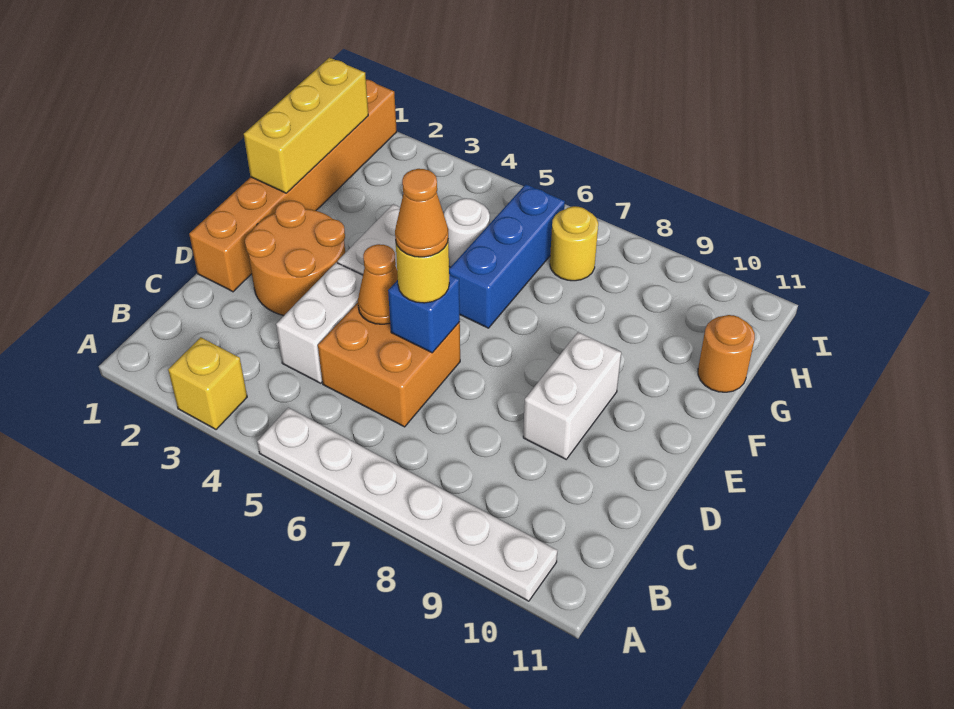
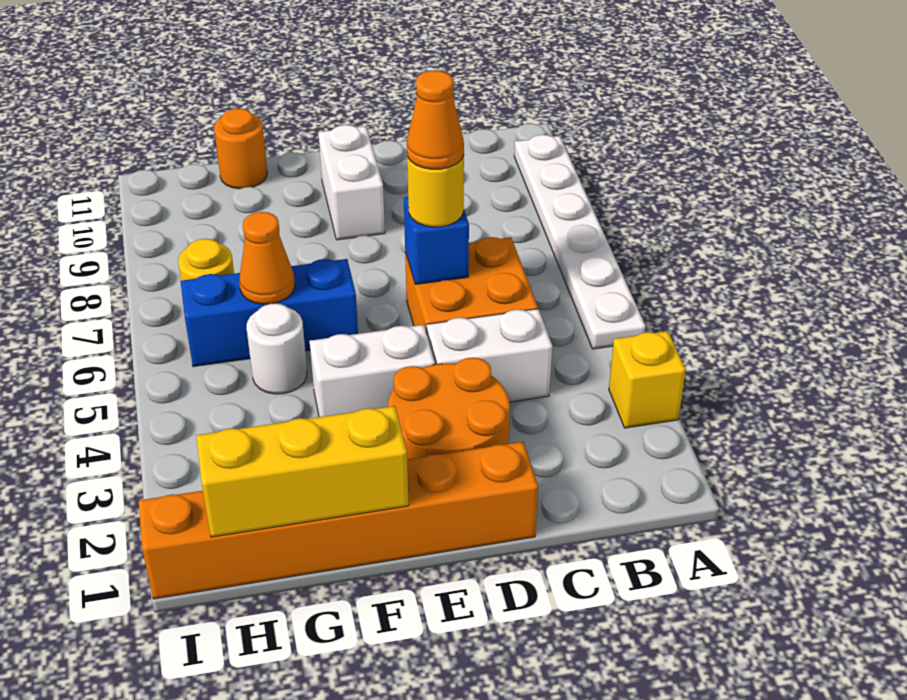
orange 1x1 cone [358,244,398,324] -> orange 1x1 cone moved to [239,212,295,304]
white 1x2 brick [523,332,621,459] -> white 1x2 brick turned to [318,125,385,240]

